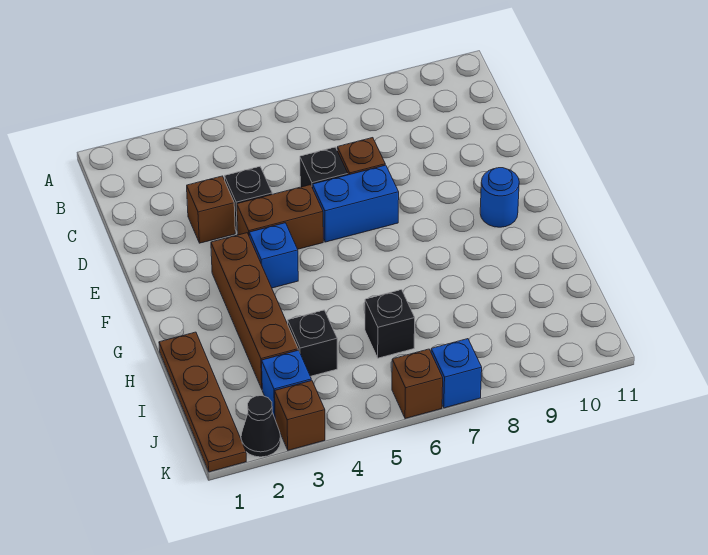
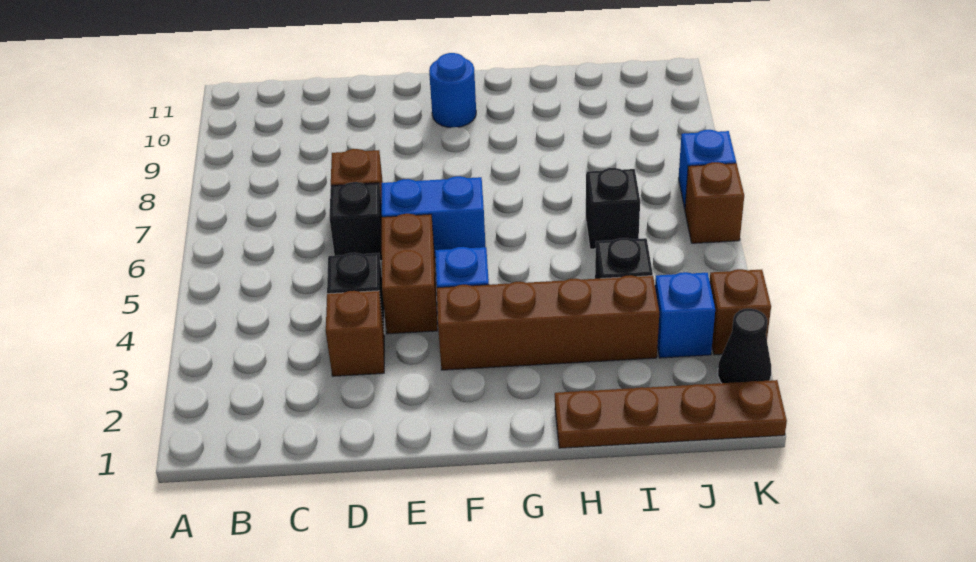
blue 1x2 brick [313,165,399,242] -> blue 1x2 brick turned to [382,176,485,258]

